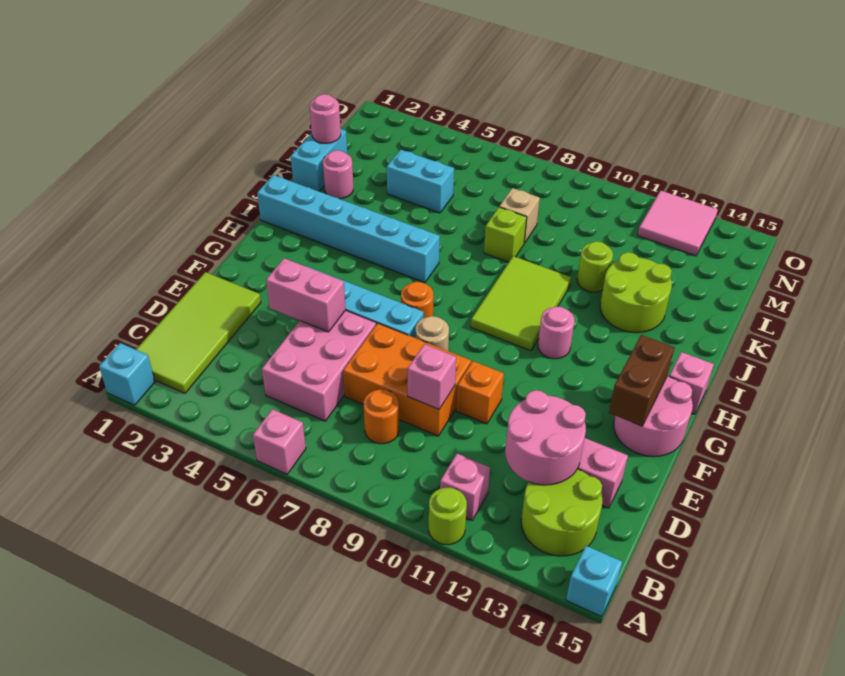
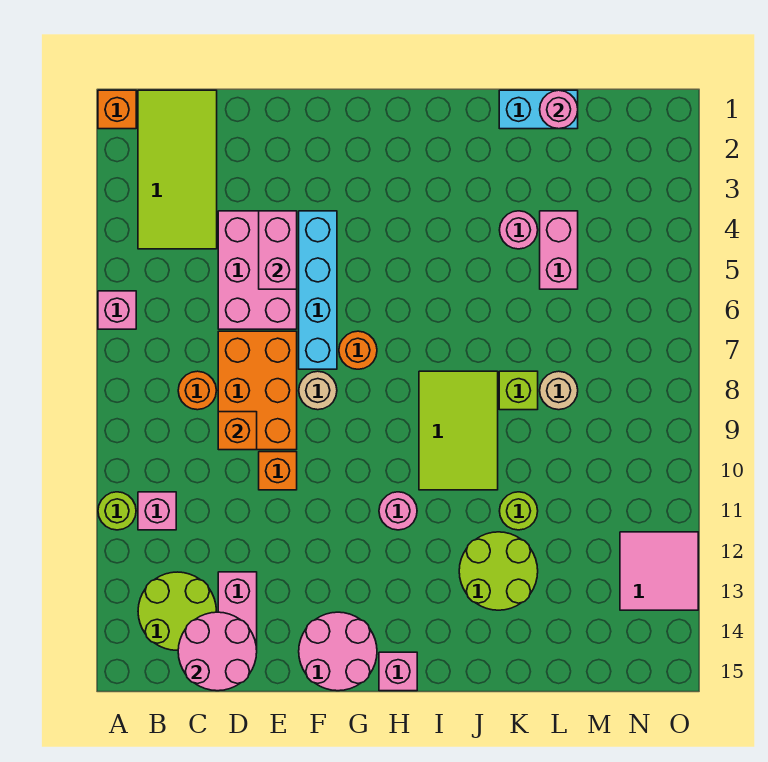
cyan 1x1 brick [99,343,155,405] -> orange 1x1 brick [98,90,136,129]
cyan 1x1 brick [566,546,622,617] -> none
lime 2x4 tile [136,272,261,393] -> lime 2x4 tile turned to [138,90,217,249]
pink 2x3 brick [262,310,376,421] -> pink 2x3 brick turned to [218,211,297,329]
pink 2x2 round brick [505,390,586,485] -> pink 2x2 round brick moved to [178,612,257,691]
pink 1x1 brick [408,344,456,409] -> orange 1x1 brick [218,412,257,450]
brown 1x2 brick [609,335,675,426] -> none
lime 2x3 tile [471,256,571,351] -> lime 2x3 tile turned to [419,371,498,490]
cyan 1x6 brick [257,175,440,283] -> none
pink 1x1 round brick [323,150,353,199] -> pink 1x1 round brick moved to [500,211,538,249]
cyan 1x2 brick [387,150,454,213] -> pink 1x2 brick [540,211,578,289]
tan 1x1 brick [499,188,540,243] -> tan 1x1 round brick [540,371,578,410]

